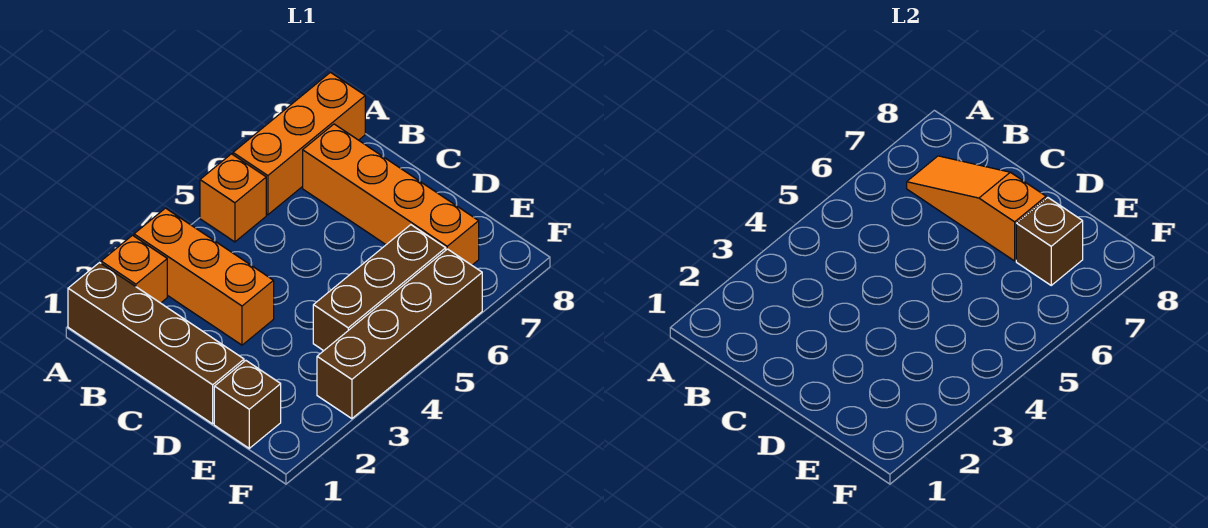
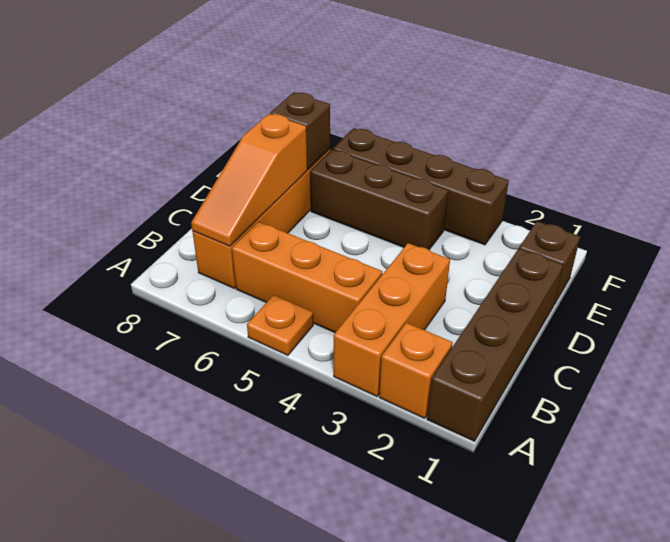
orange 1x1 brick [200,154,266,242] -> orange 1x1 plate [247,295,313,355]
orange 1x3 brick [233,72,365,215] -> orange 1x3 brick moved to [232,222,382,333]

